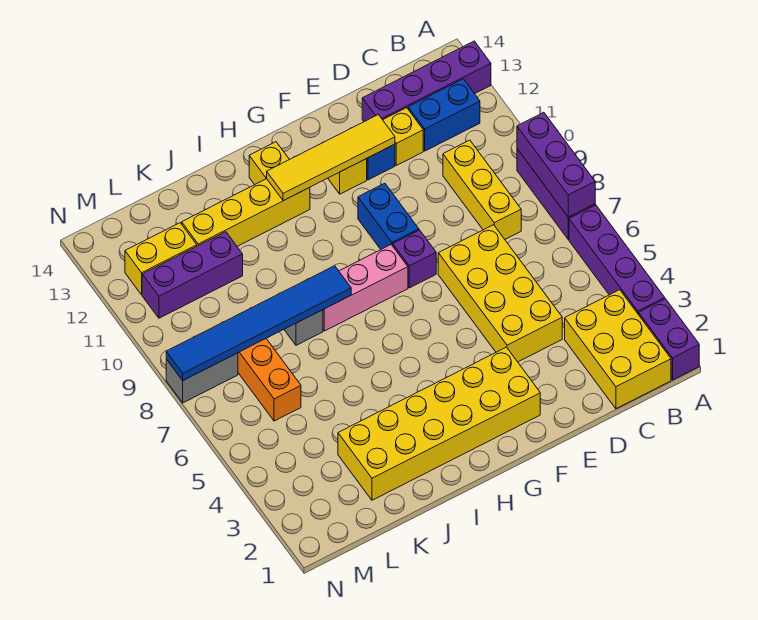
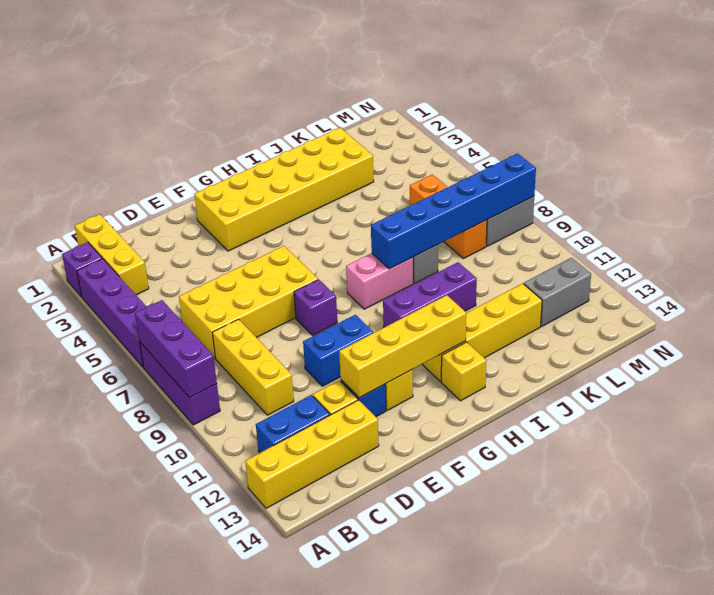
purple 1x2 brick [639,299,699,380] -> purple 1x1 brick [62,242,102,297]
purple 1x4 brick [362,41,491,122] -> yellow 1x4 brick [245,400,379,508]
yellow 2x3 brick [565,290,671,409] -> yellow 1x3 brick [75,214,149,295]
yellow 2x4 brick [438,225,562,362] -> yellow 2x4 brick turned to [179,246,318,358]
yellow 1x4 tile [267,115,395,201] -> yellow 1x4 brick [339,295,466,398]
blue 1x2 brick [358,183,419,249] -> blue 1x2 brick turned to [303,315,373,386]
pink 1x3 brick [323,245,408,331] -> pink 1x2 brick [346,253,413,309]
blue 1x6 tile [166,266,351,380] -> blue 1x6 brick [371,154,536,269]
purple 1x3 brick [142,232,243,318] -> purple 1x3 brick moved to [383,262,477,327]
yellow 1x2 brick [125,223,197,295] -> grey 1x2 brick [524,258,591,326]

